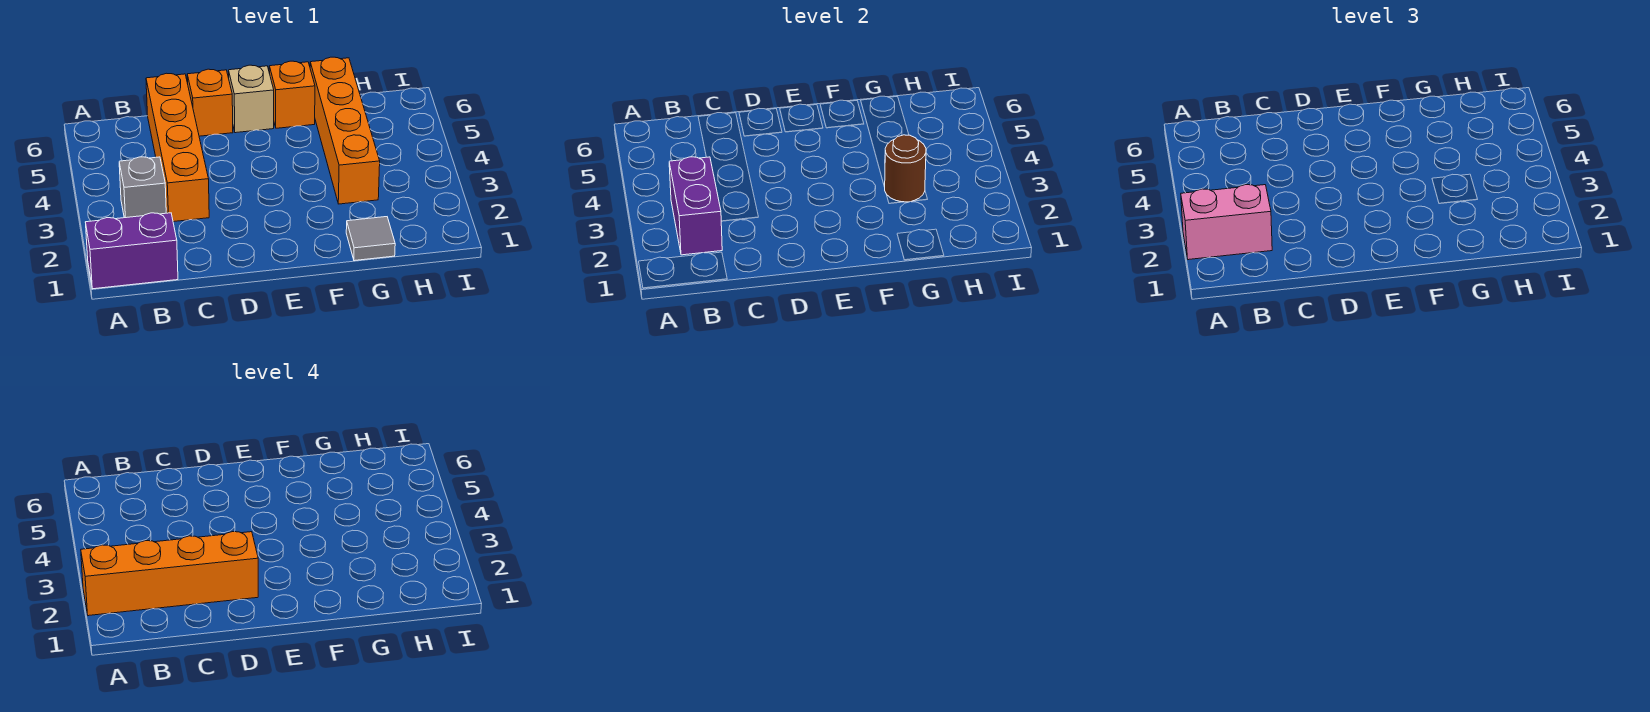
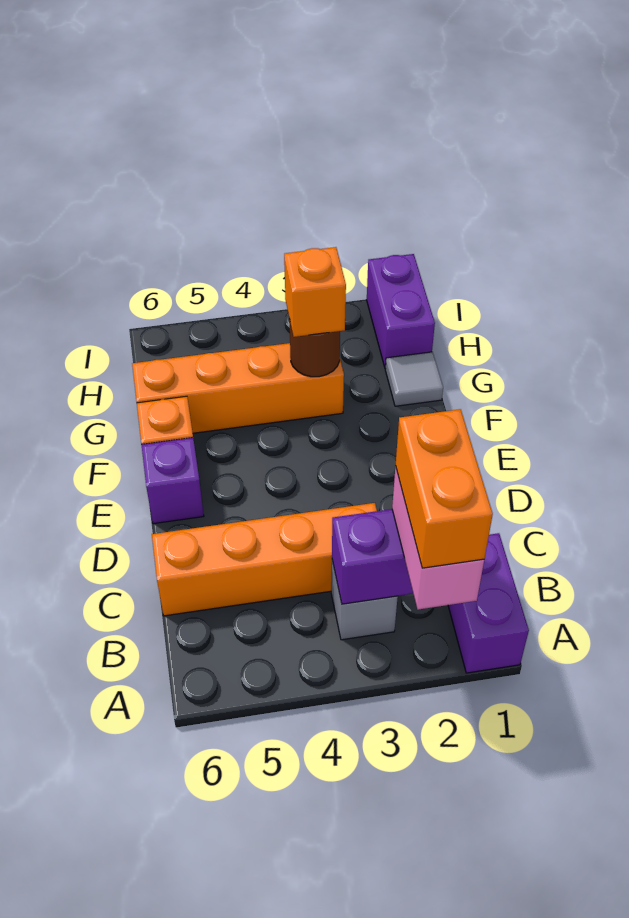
orange 1x4 brick [81,532,258,616] -> orange 1x2 brick [396,409,493,568]
orange 1x1 brick [187,69,233,136] -> orange 1x1 brick moved to [284,247,346,337]
tan 1x1 brick [229,65,274,133] -> purple 1x1 brick [141,438,204,524]
none -> purple 1x2 brick [367,254,435,369]

